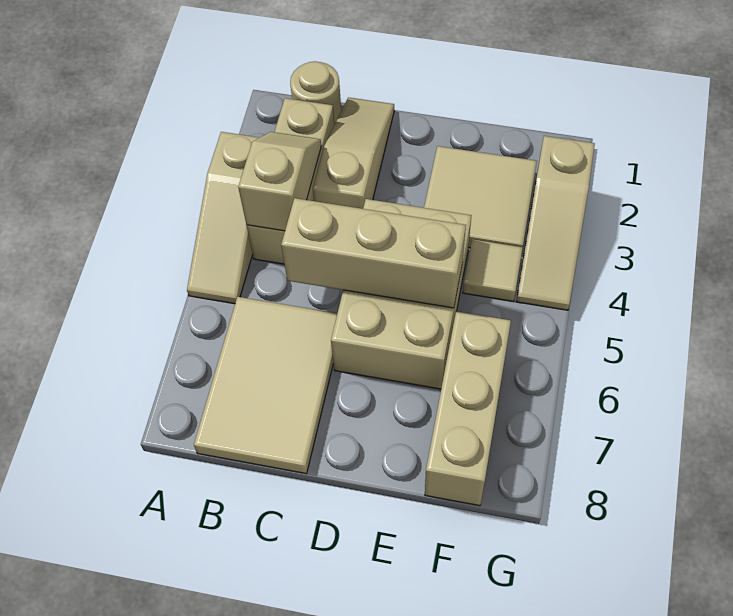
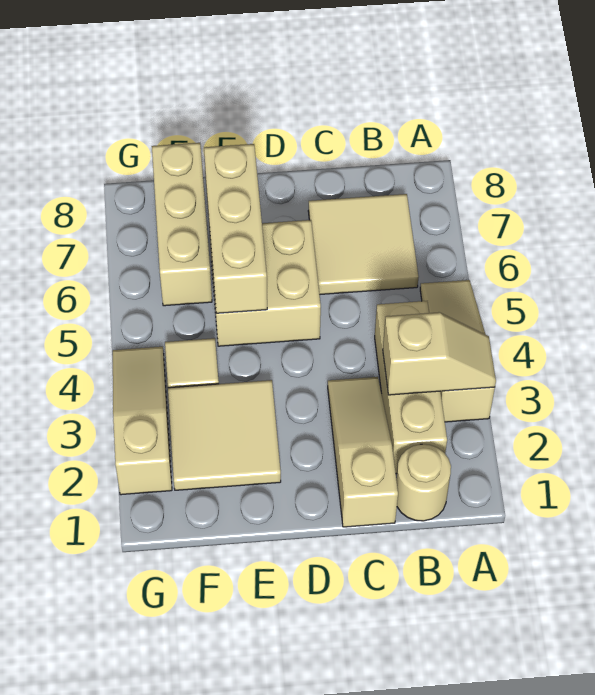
tan 1x2 slope [238,132,321,231] -> tan 1x2 slope turned to [383,312,496,395]
tan 2x3 tile [194,297,337,474] -> tan 2x2 tile [308,194,419,295]
tan 1x3 slope [313,97,394,209] -> tan 1x3 slope turned to [328,377,398,527]
tan 1x3 brick [281,198,466,308] -> tan 1x3 brick turned to [204,144,267,313]
tan 2x3 brick [331,199,472,389] -> tan 2x2 brick [210,220,321,346]

